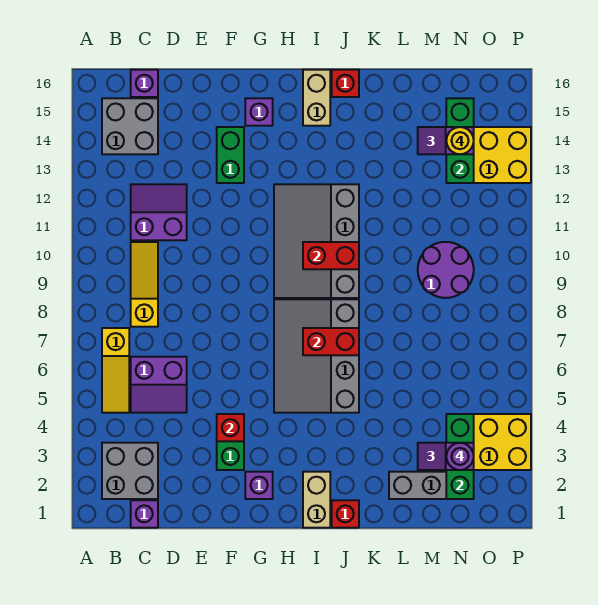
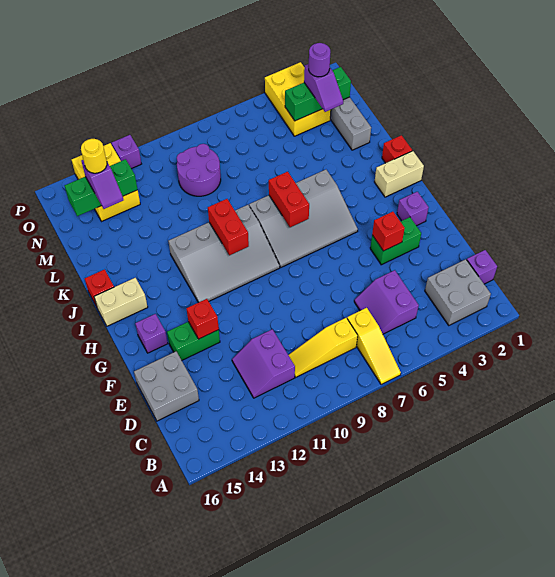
yellow 1x3 slope [102,328,129,413] -> yellow 1x3 slope turned to [347,308,401,384]
grey 2x2 brick [102,98,158,154] -> grey 2x2 brick moved to [134,352,199,421]
purple 2x2 slope [131,357,187,413] -> purple 2x2 slope turned to [354,270,419,334]
purple 1x1 brick [131,70,158,97] -> purple 1x1 brick moved to [112,135,141,169]
none -> red 1x1 brick [187,299,219,339]

